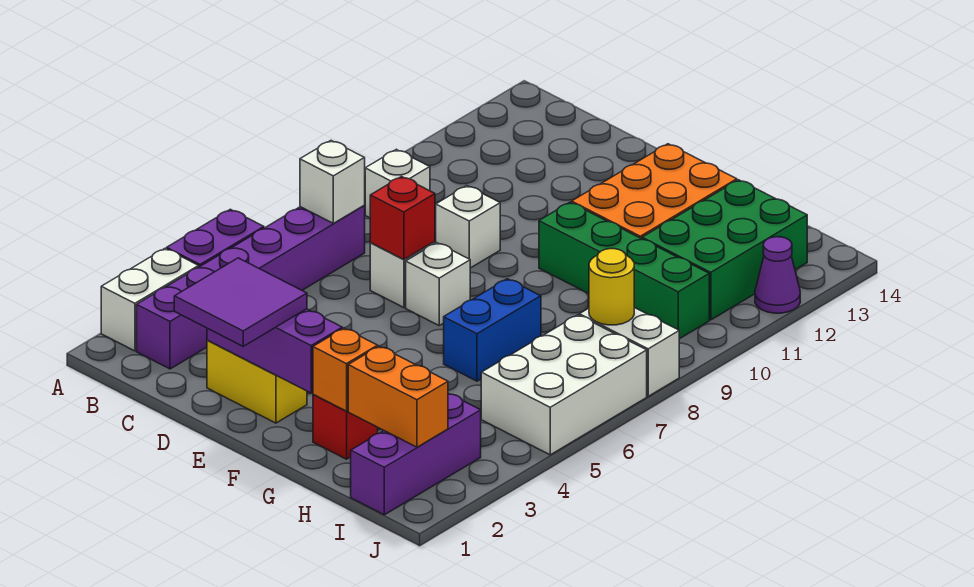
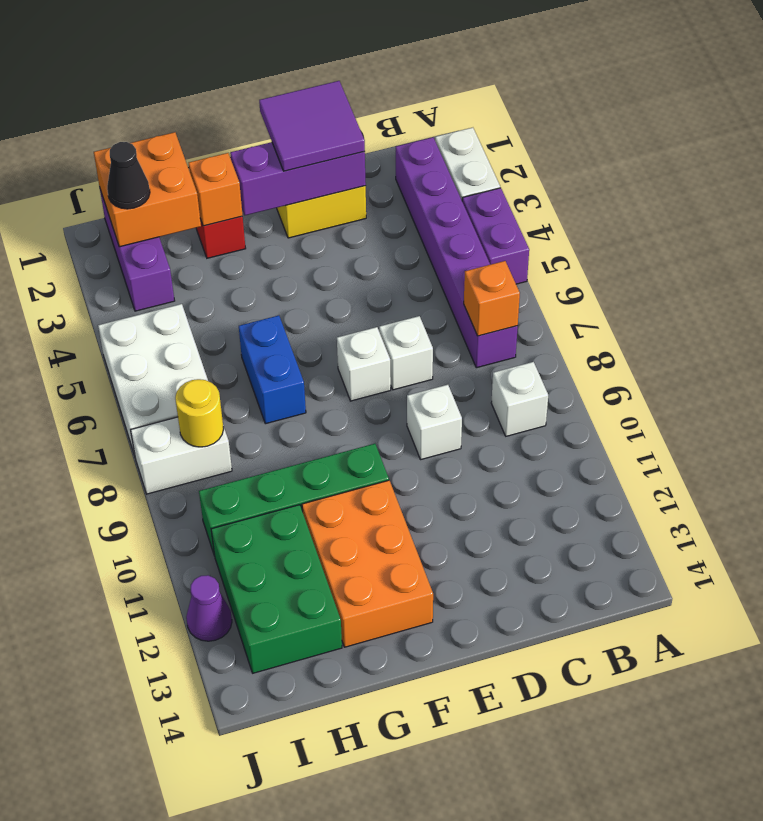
white 1x1 brick [300,141,365,223] -> orange 1x1 brick [464,261,520,336]
red 1x1 brick [370,177,435,259] -> none
orange 1x2 brick [348,346,448,447] -> orange 2x2 brick [94,132,201,247]
none -> black 1x1 cone [107,142,150,209]

